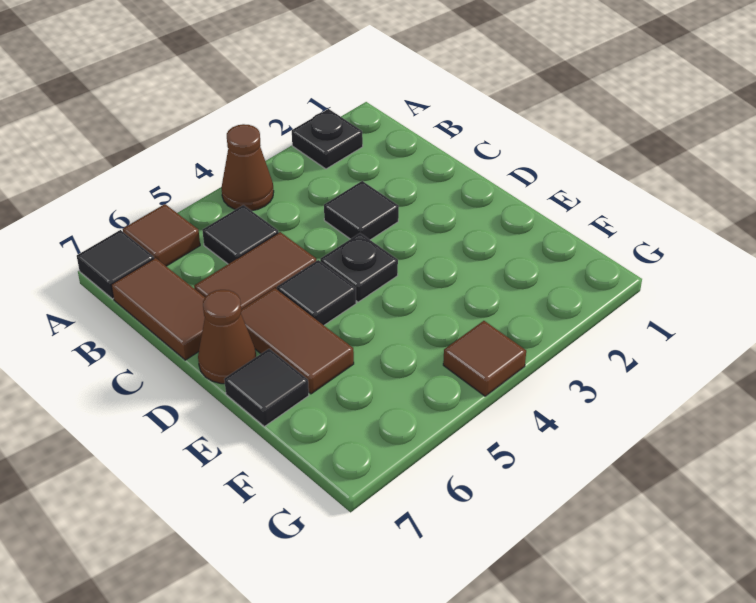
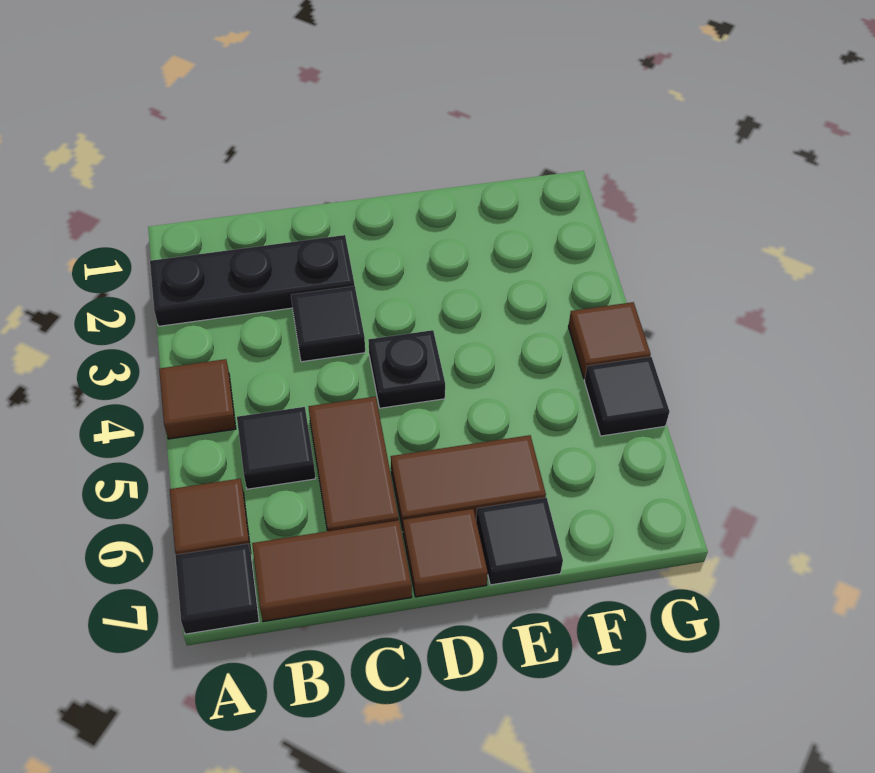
black 1x1 plate [292,109,363,169] -> black 1x3 plate [150,235,355,326]
brown 1x1 cone [221,124,274,211] -> brown 1x1 tile [159,359,236,439]
black 1x1 tile [277,260,356,325] -> black 1x1 tile moved to [584,357,670,436]
brown 1x1 cone [198,290,256,384] -> brown 1x1 tile [403,509,488,597]

